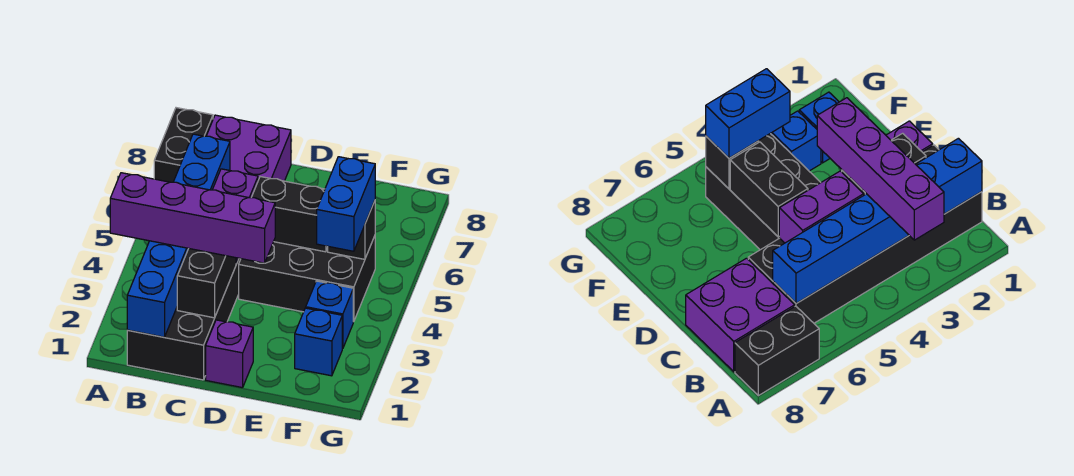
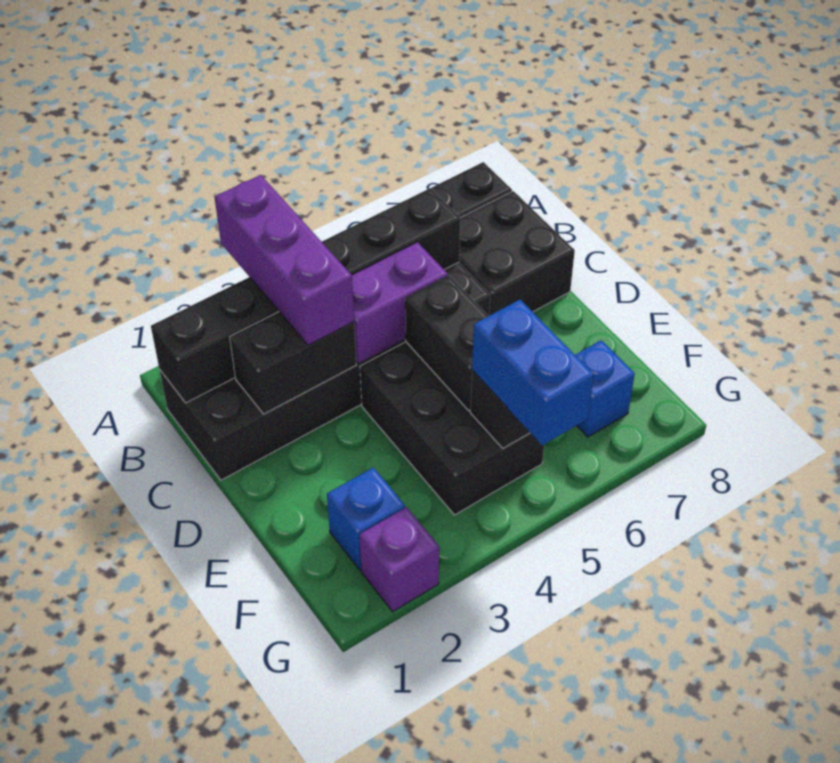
purple 1x4 brick [110,173,275,263] -> purple 1x3 brick [214,175,354,345]
blue 1x6 brick [127,134,230,337] -> black 1x6 brick [151,188,460,403]
purple 2x2 brick [207,115,291,181] -> black 2x2 brick [459,191,575,316]
purple 1x1 brick [206,320,253,388] -> purple 1x1 brick moved to [359,507,439,612]
blue 1x1 brick [306,281,353,349] -> blue 1x1 brick moved to [575,340,635,437]
blue 1x2 brick [317,157,375,251] -> blue 1x2 brick turned to [472,300,594,445]

